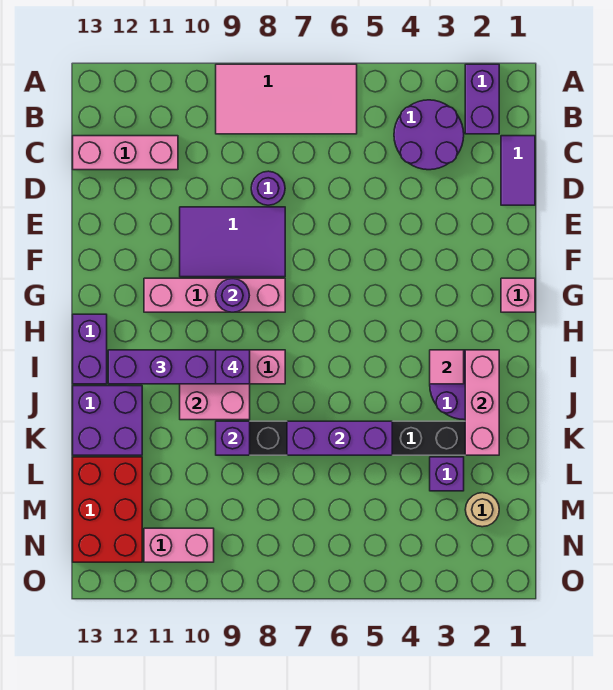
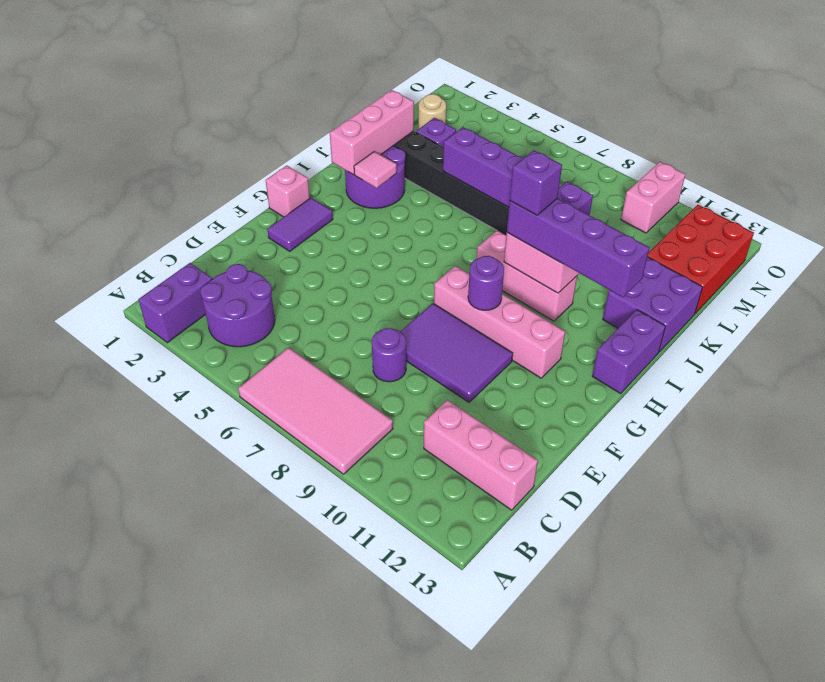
purple 1x2 tile [501,136,535,205] -> purple 1x2 tile moved to [267,198,333,251]
pink 1x2 brick [144,528,214,562] -> pink 1x2 brick turned to [621,162,685,233]

